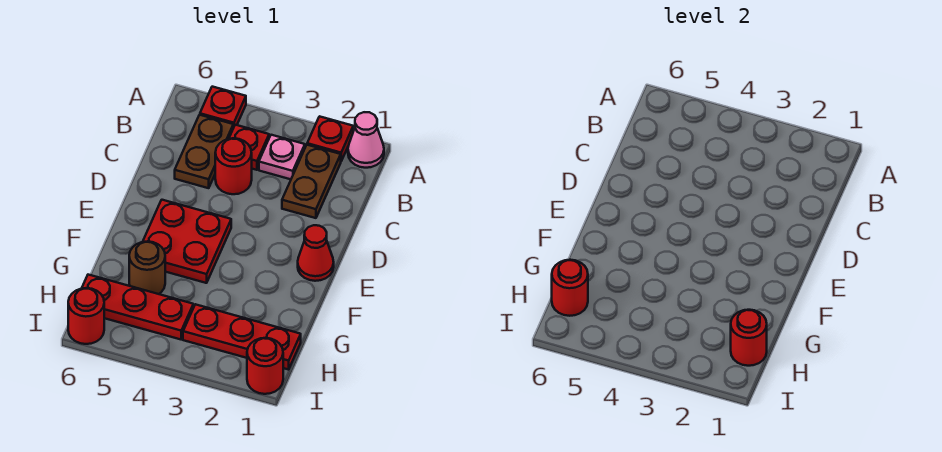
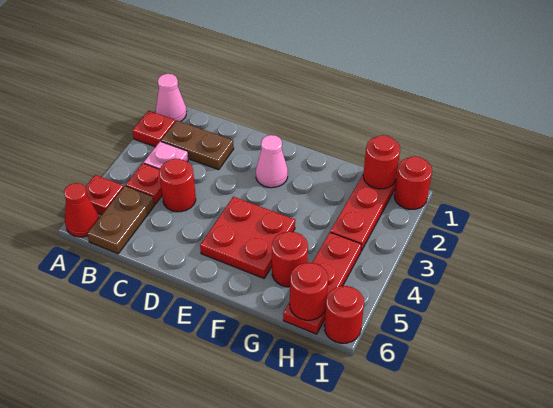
brown 1x2 plate [175,115,233,188] -> brown 1x2 plate turned to [87,186,154,254]
red 1x1 cone [298,225,334,281] -> red 1x1 cone moved to [64,183,99,237]
none -> pink 1x1 cone [256,135,288,188]
brown 1x1 round brick [129,241,165,294] -> red 1x1 round brick [272,232,308,287]

